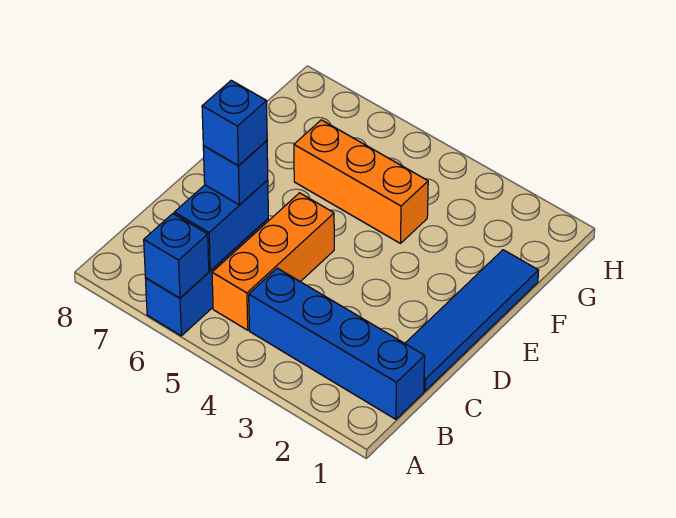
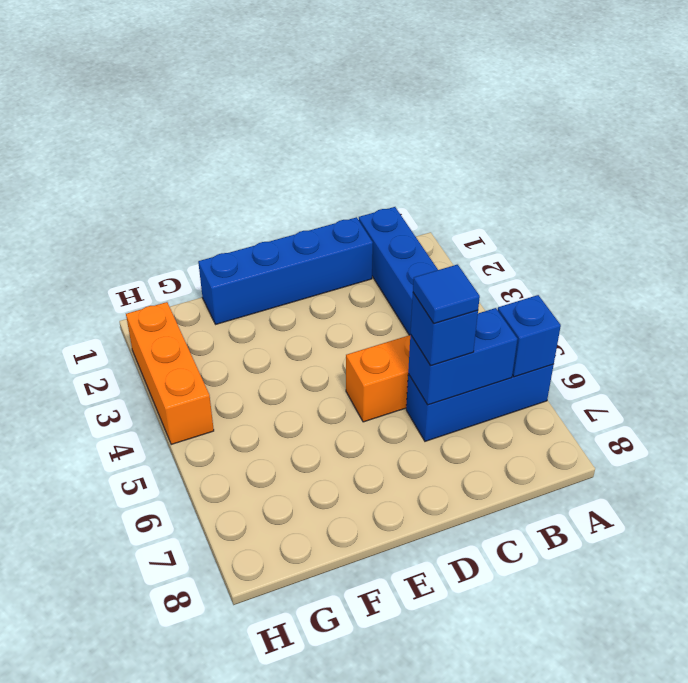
blue 1x4 tile [405,250,539,391] -> blue 1x4 brick [198,217,373,324]
blue 1x1 brick [202,80,267,165] -> blue 1x1 tile [413,265,480,324]
orange 1x3 brick [294,120,428,243] -> orange 1x3 brick moved to [126,302,214,445]

